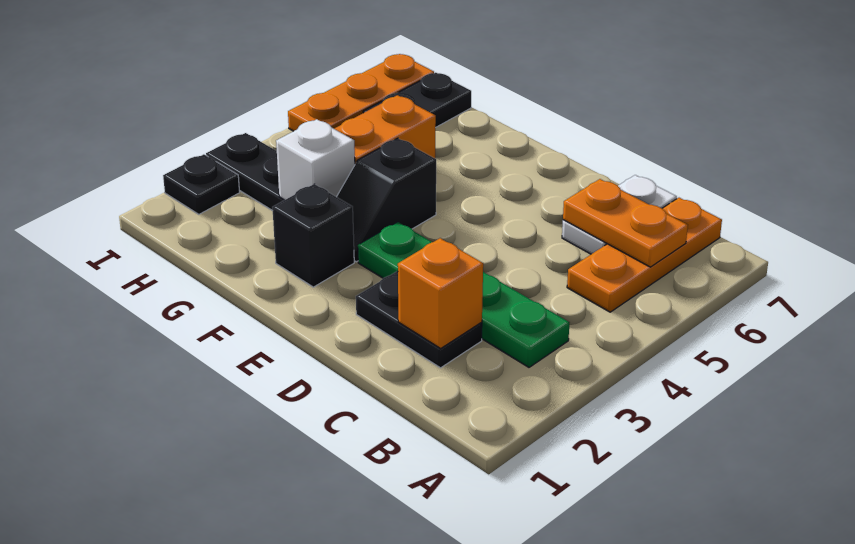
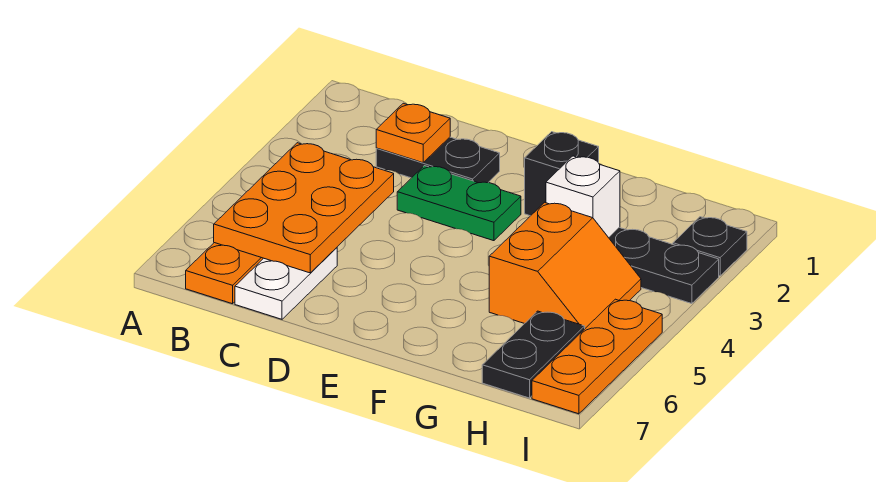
green 1x4 plate [358,222,569,367] -> green 1x2 plate [397,166,521,241]
orange 1x2 plate [563,179,688,267] -> orange 2x3 plate [214,143,394,273]
orange 1x1 brick [398,238,483,348] -> orange 1x1 plate [376,103,450,163]
black 1x2 slope [337,138,436,262] -> none

